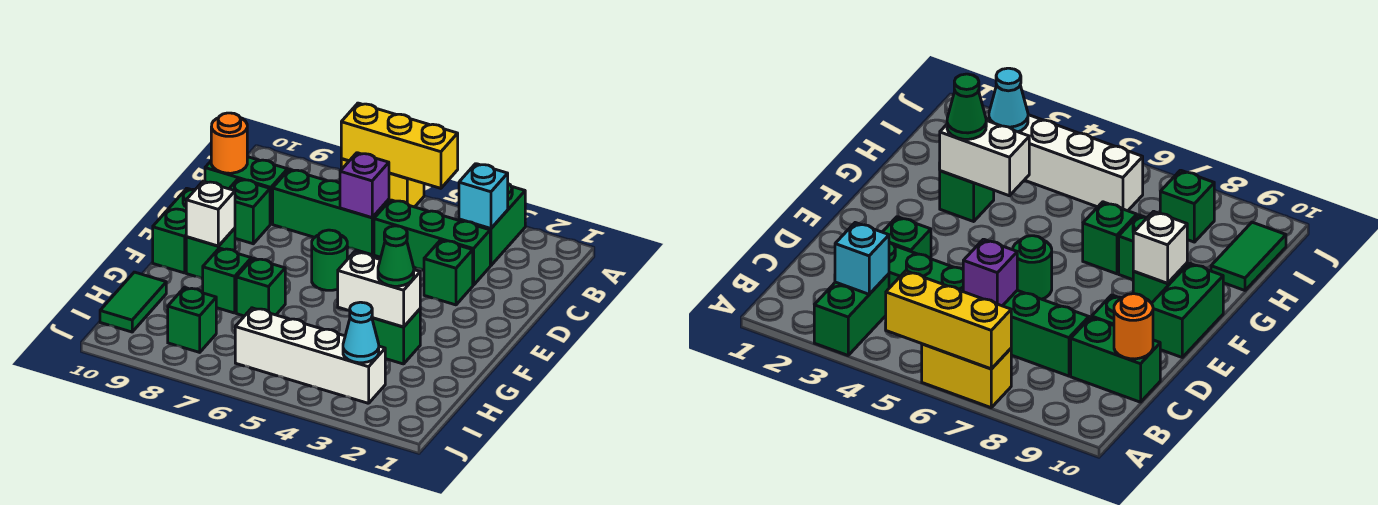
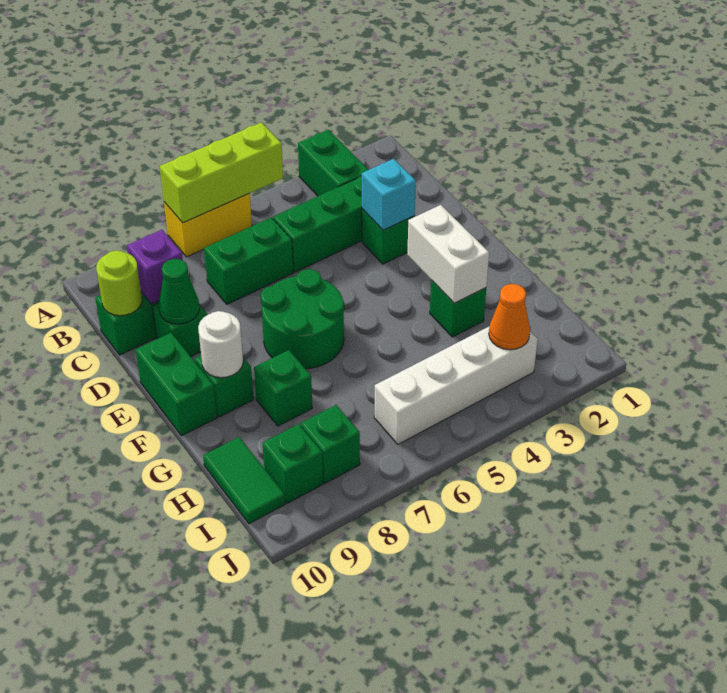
yellow 1x3 brick [341,103,458,188] -> lime 1x3 brick [160,122,283,223]
cyan 1x1 brick [459,164,508,229] -> cyan 1x1 brick moved to [362,159,416,230]
green 1x3 brick [273,169,389,255] -> green 1x2 brick [204,217,293,304]
purple 1x1 brick [340,153,389,218] -> purple 1x1 brick moved to [127,230,183,304]
orange 1x1 round brick [211,113,247,173] -> lime 1x1 round brick [96,251,142,316]
green 1x1 round brick [312,230,348,290] -> green 2x2 round brick [261,269,344,369]
white 1x1 brick [186,181,235,246] -> white 1x1 round brick [198,311,243,378]
white 1x2 brick [338,252,420,327] -> white 1x2 brick turned to [407,205,489,303]
green 1x1 cone [378,226,414,286] -> green 1x1 cone moved to [159,259,200,324]
green 1x1 brick [236,258,285,316] -> green 1x1 brick moved to [262,424,323,503]
cyan 1x1 cone [343,302,379,363] -> orange 1x1 cone [489,284,530,350]

